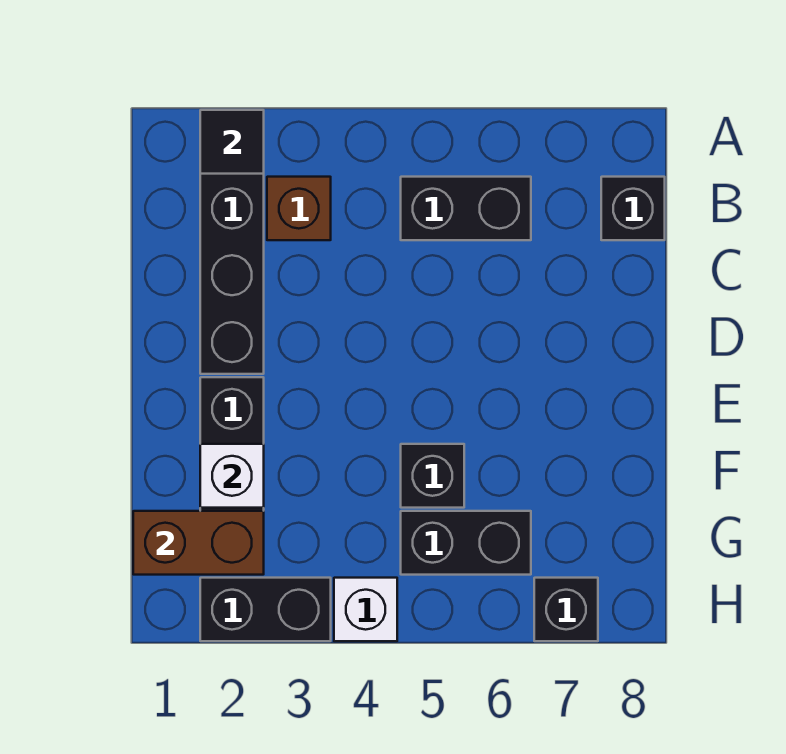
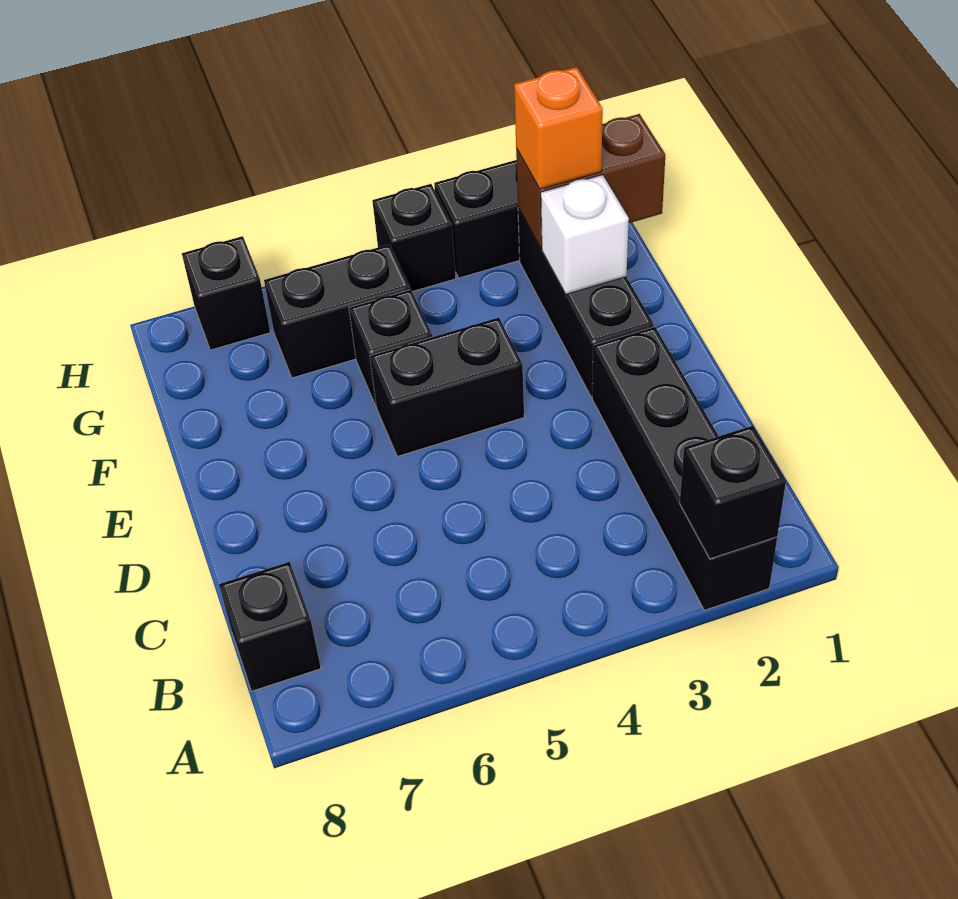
black 1x1 tile [200,110,264,174] -> black 1x1 brick [680,426,786,559]
brown 1x1 brick [267,177,331,240] -> none
black 1x2 brick [401,177,531,240] -> black 1x2 brick moved to [370,318,524,456]
none -> orange 1x1 brick [514,67,603,189]
white 1x1 brick [334,578,397,641] -> black 1x1 brick [372,184,456,292]

